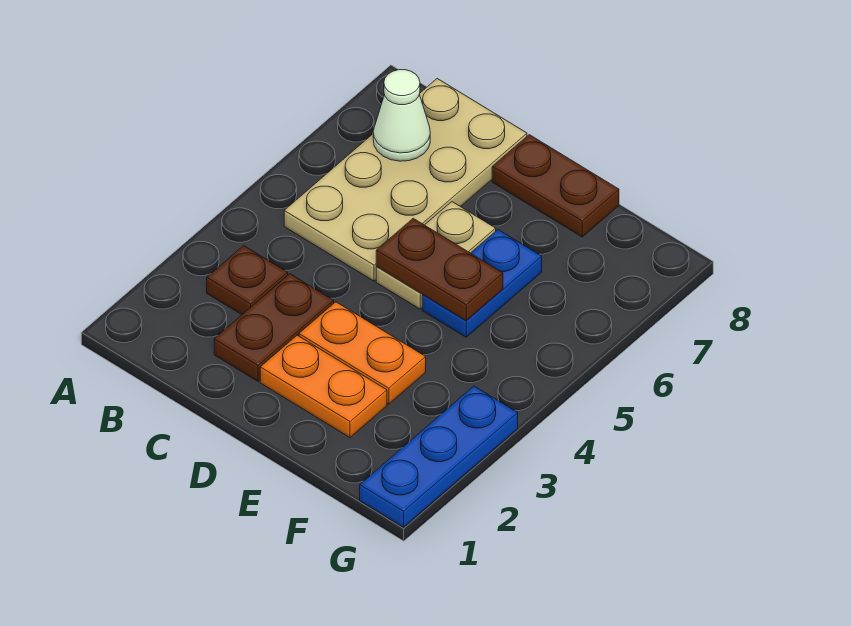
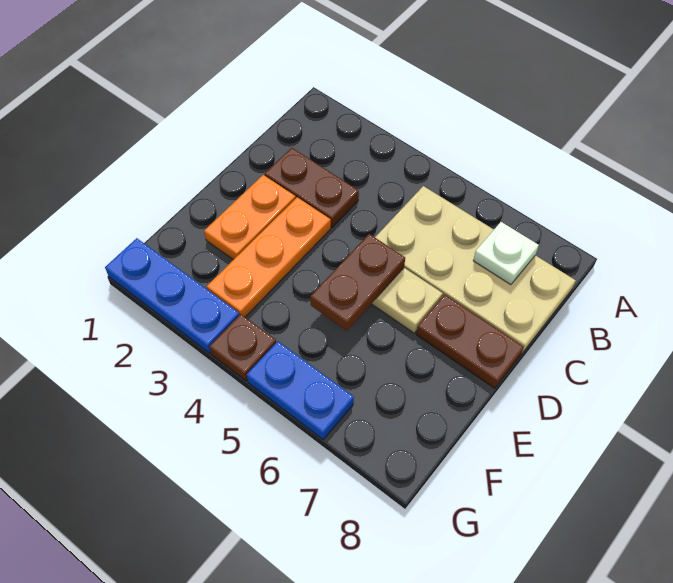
brown 1x1 plate [207,246,288,315] -> brown 1x1 plate moved to [209,314,276,381]
white 1x1 cone [373,70,430,161] -> white 1x1 plate [473,222,539,285]
orange 1x2 plate [299,302,426,404] -> orange 1x3 plate [207,197,331,317]
brown 1x2 plate [492,135,619,237] -> brown 1x2 plate turned to [416,295,524,388]
blue 1x2 plate [422,230,542,337] -> blue 1x2 plate moved to [247,341,354,439]

